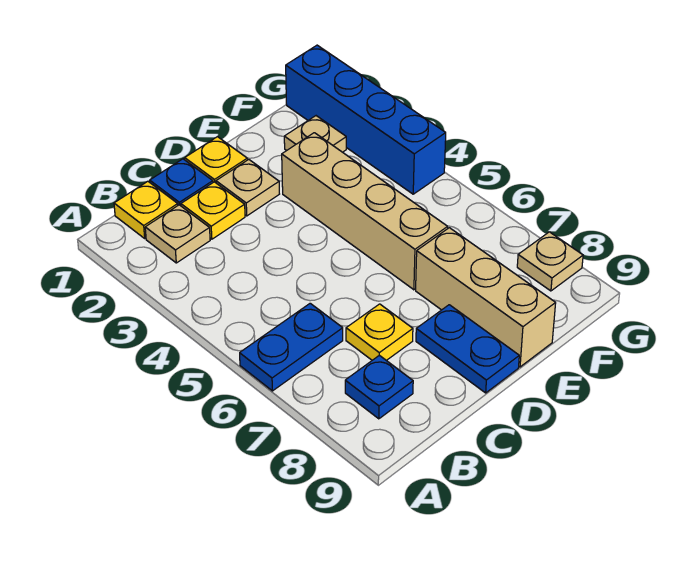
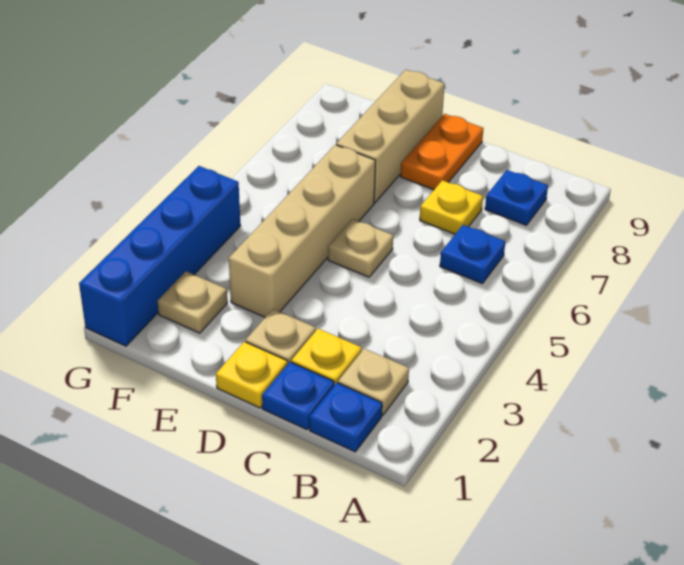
blue 1x2 plate [240,303,343,391] -> blue 1x1 plate [440,225,505,284]
yellow 1x1 plate [114,181,178,238] -> blue 1x1 plate [309,383,382,452]
blue 1x2 plate [416,305,519,393] -> orange 1x2 plate [400,114,483,190]
tan 1x1 plate [517,232,583,291] -> tan 1x1 plate moved to [328,219,393,277]

